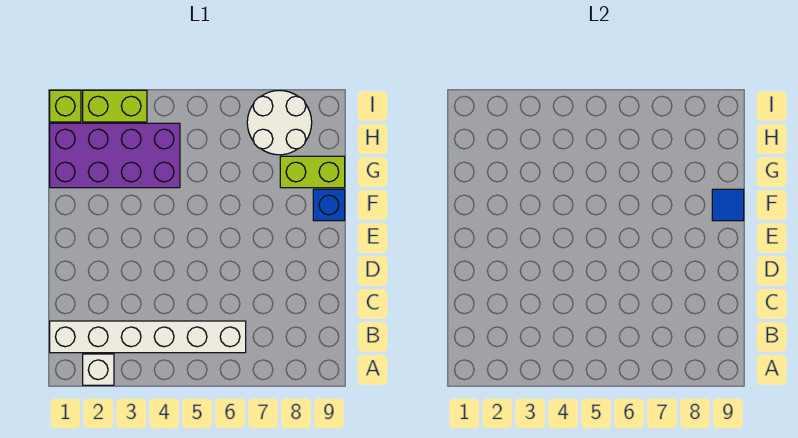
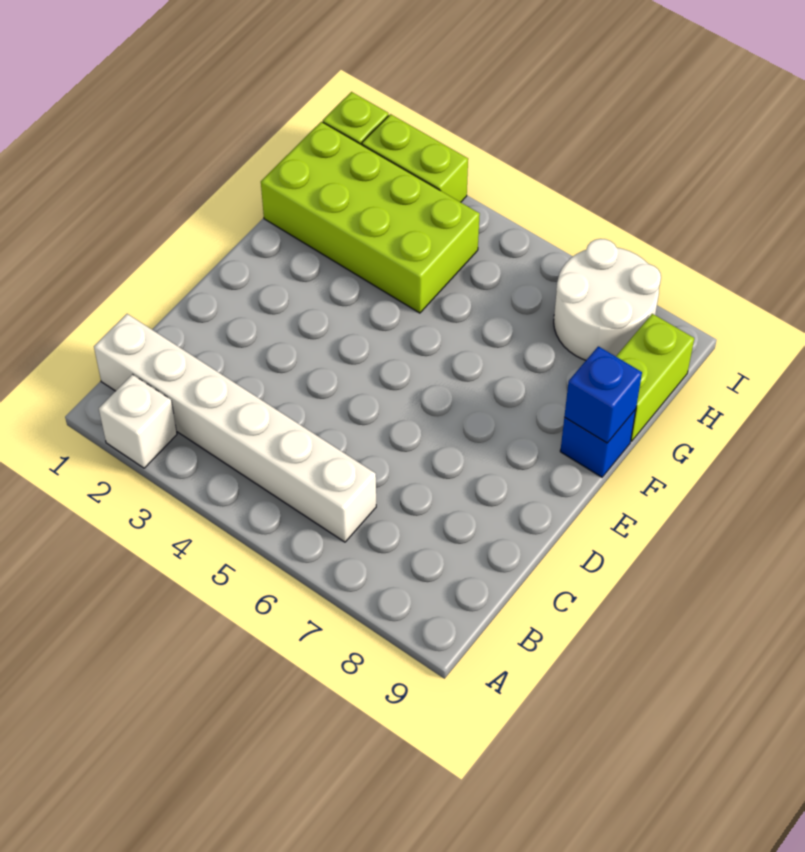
blue 1x1 tile [712,189,744,221] -> blue 1x1 brick [564,346,642,443]
purple 2x4 brick [50,123,180,188] -> lime 2x4 brick [261,122,480,313]
lime 1x2 brick [280,156,345,188] -> lime 1x2 brick turned to [616,314,694,441]

